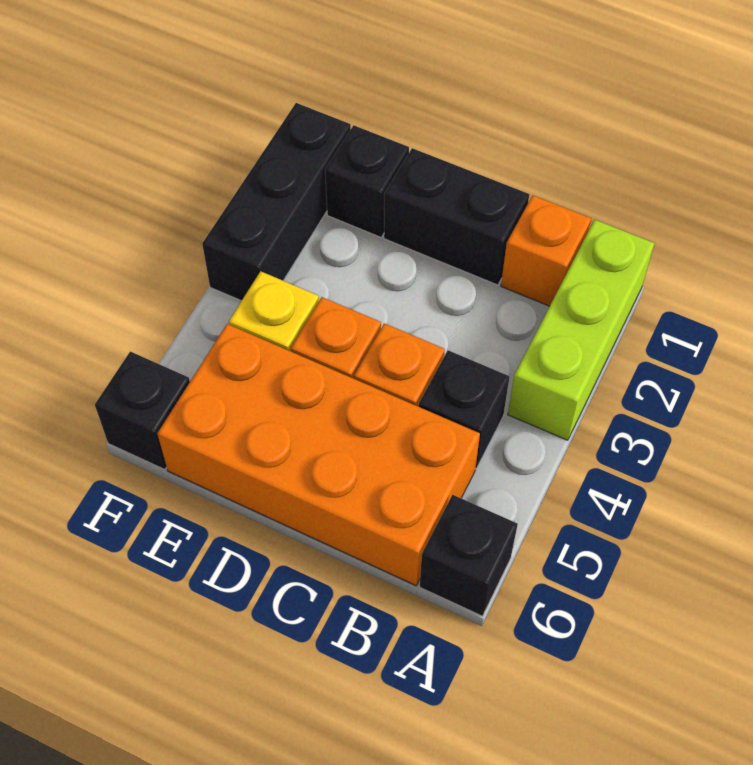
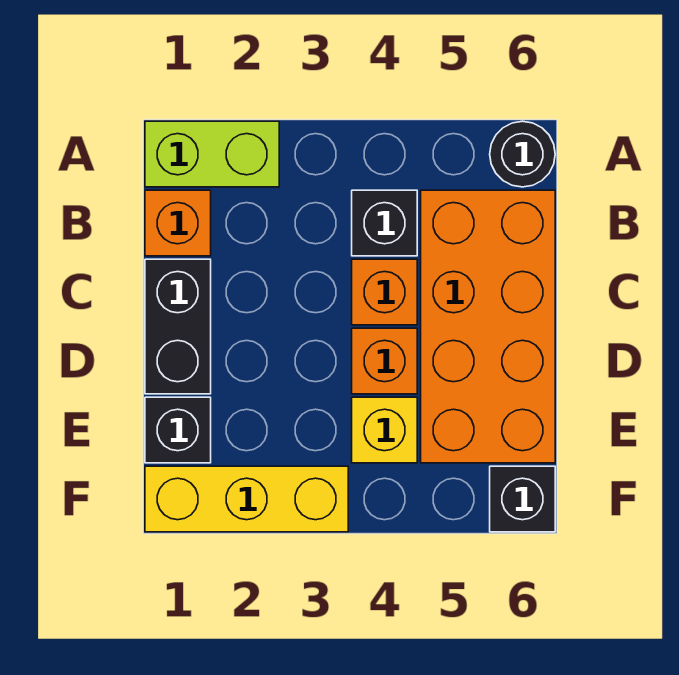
lime 1x3 brick [508,220,654,440] -> lime 1x2 brick [145,121,279,187]
black 1x1 brick [420,495,518,616] -> black 1x1 round brick [490,121,555,187]
black 1x3 brick [202,103,351,301] -> yellow 1x3 brick [145,466,348,532]

